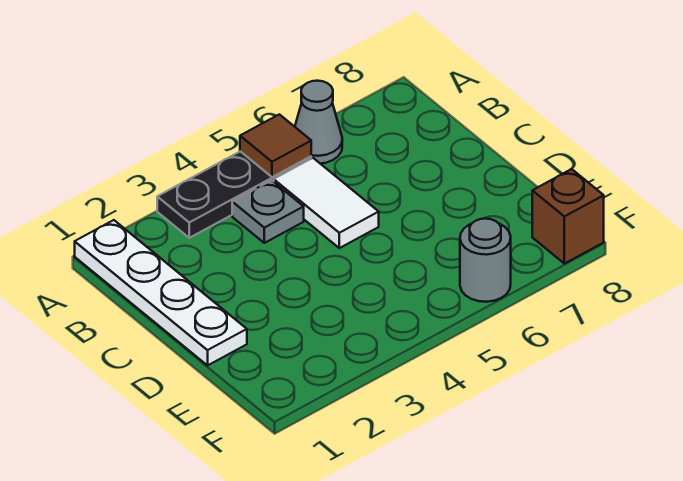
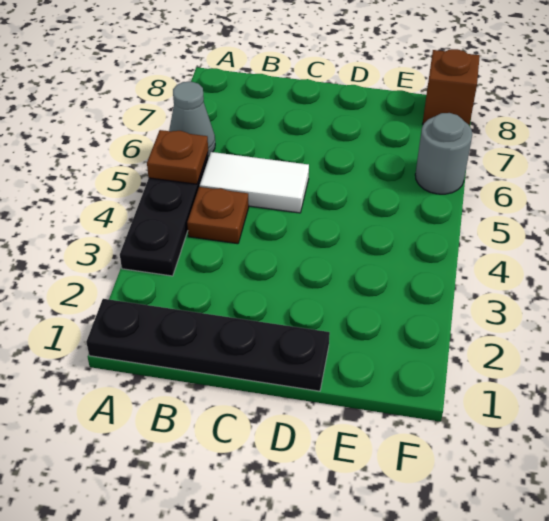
white 1x4 plate [75,220,247,365] -> black 1x4 plate [86,299,330,391]
brown 1x1 tile [240,114,311,177] -> brown 1x1 plate [147,130,208,184]
grey 1x1 plate [232,180,304,243] -> brown 1x1 plate [187,187,249,244]

